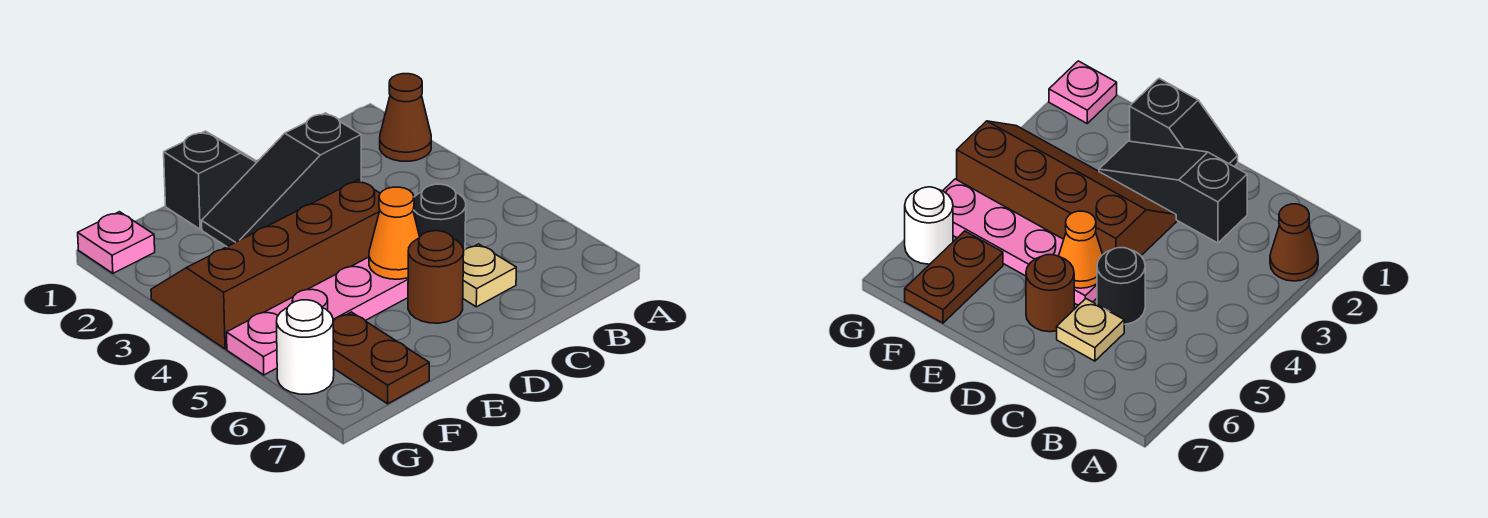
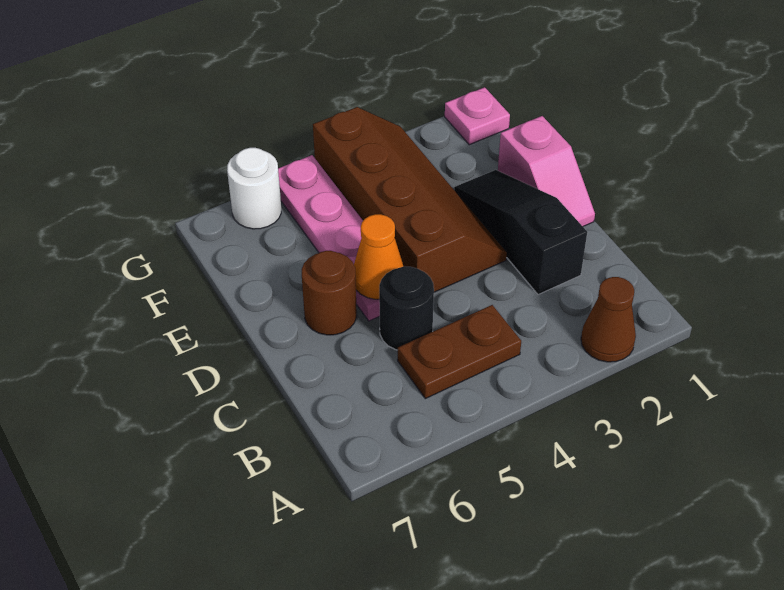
tan 1x1 plate [463,244,516,307] -> none
black 1x2 slope [164,131,257,229] -> pink 1x2 slope [498,116,595,226]
brown 1x2 plate [333,312,429,404] -> brown 1x2 plate moved to [398,305,521,399]

